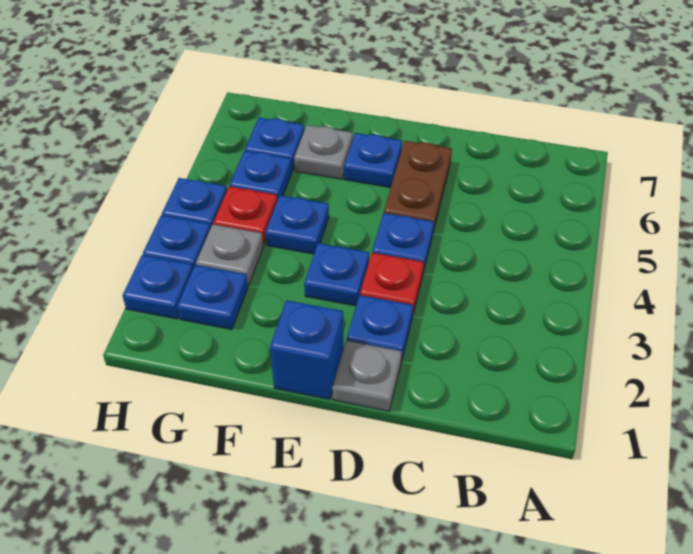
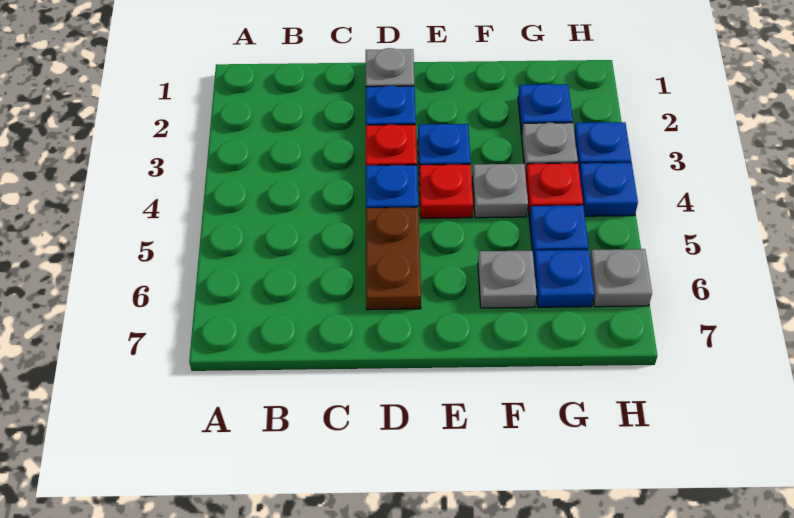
blue 1x1 brick [270,300,343,399] -> none
none -> red 1x1 plate [419,164,473,218]
blue 1x1 plate [344,133,402,188] -> none
blue 1x1 plate [265,195,329,254] -> grey 1x1 plate [472,164,528,218]
blue 1x1 plate [122,255,193,319] -> none
none -> grey 1x1 plate [590,249,652,307]

